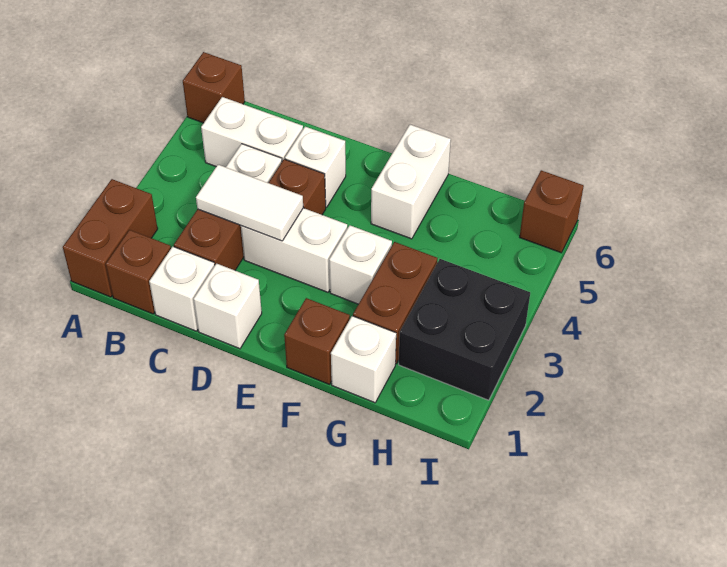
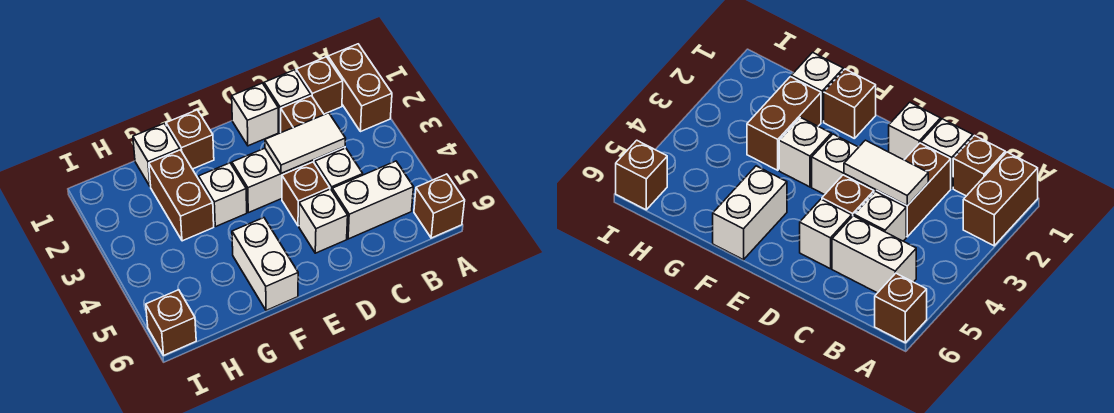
black 2x2 brick [399,259,530,400] -> none

